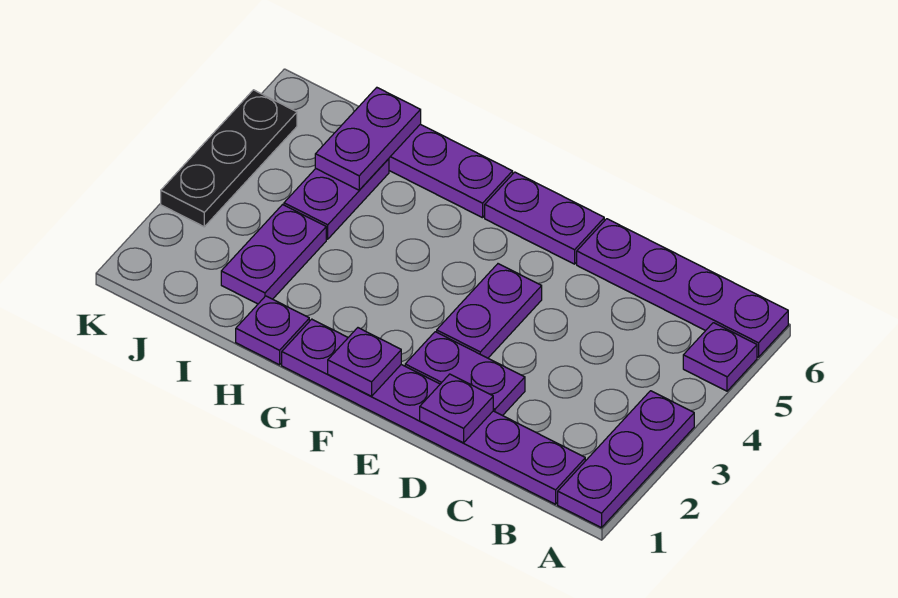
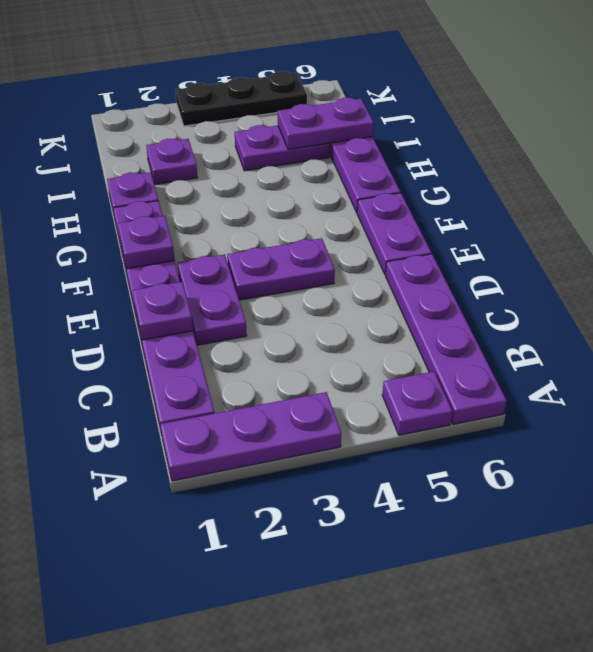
purple 1x2 plate [221,205,326,304] -> purple 1x1 plate [146,139,198,185]

